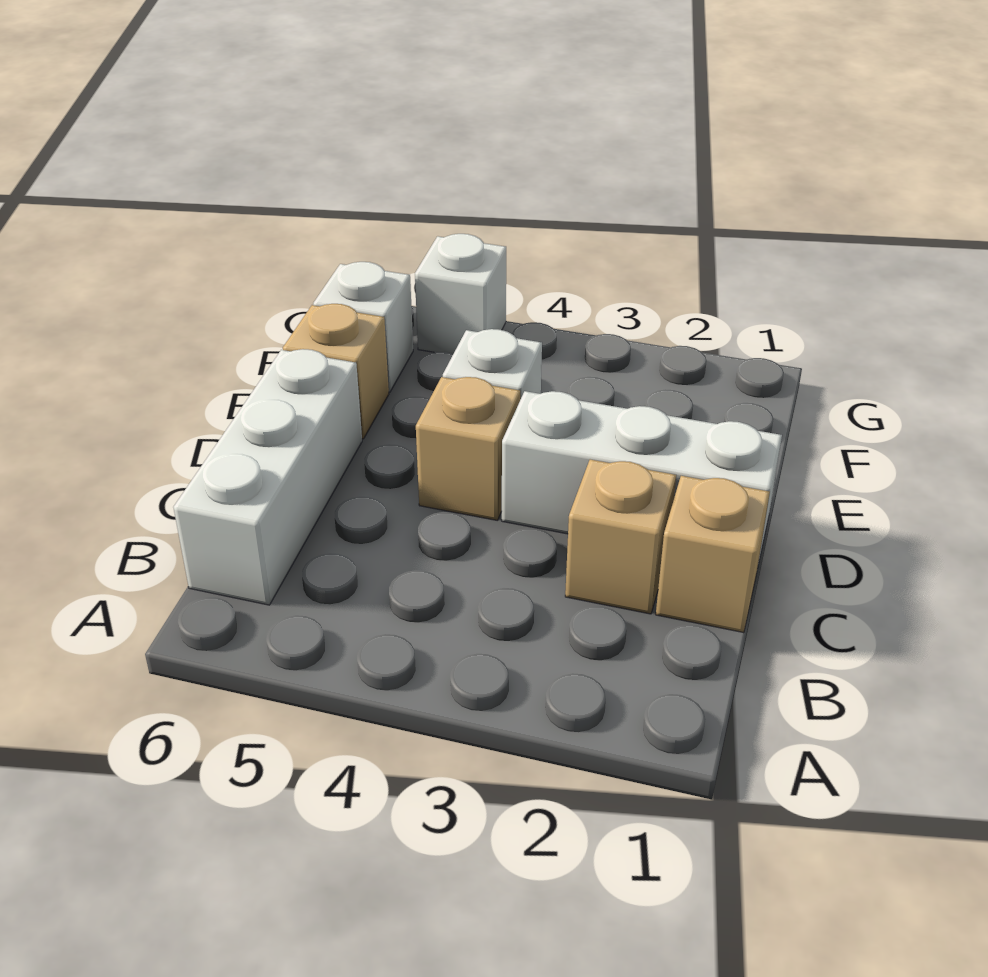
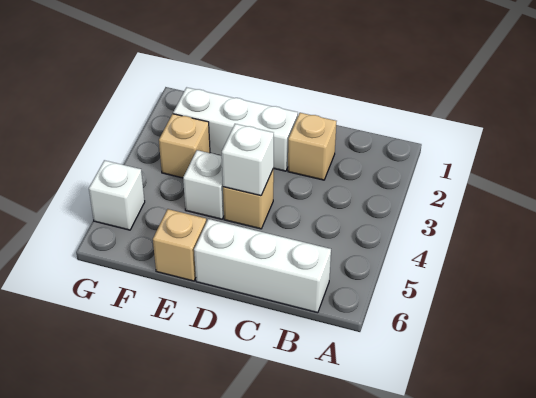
tan 1x1 brick [656,476,770,633] -> tan 1x1 brick moved to [159,114,210,178]
white 1x3 brick [502,391,782,569] -> white 1x3 brick turned to [173,87,298,171]
white 1x1 brick [313,262,413,392] -> white 1x1 brick moved to [222,124,274,196]

